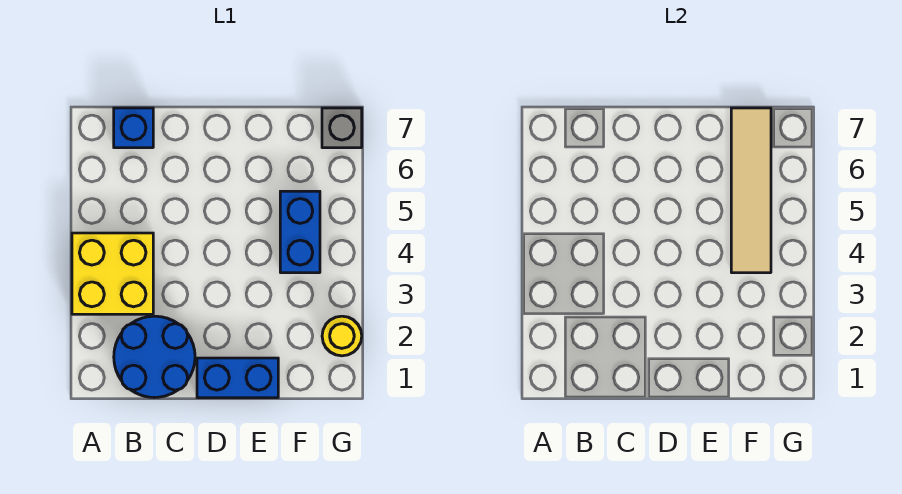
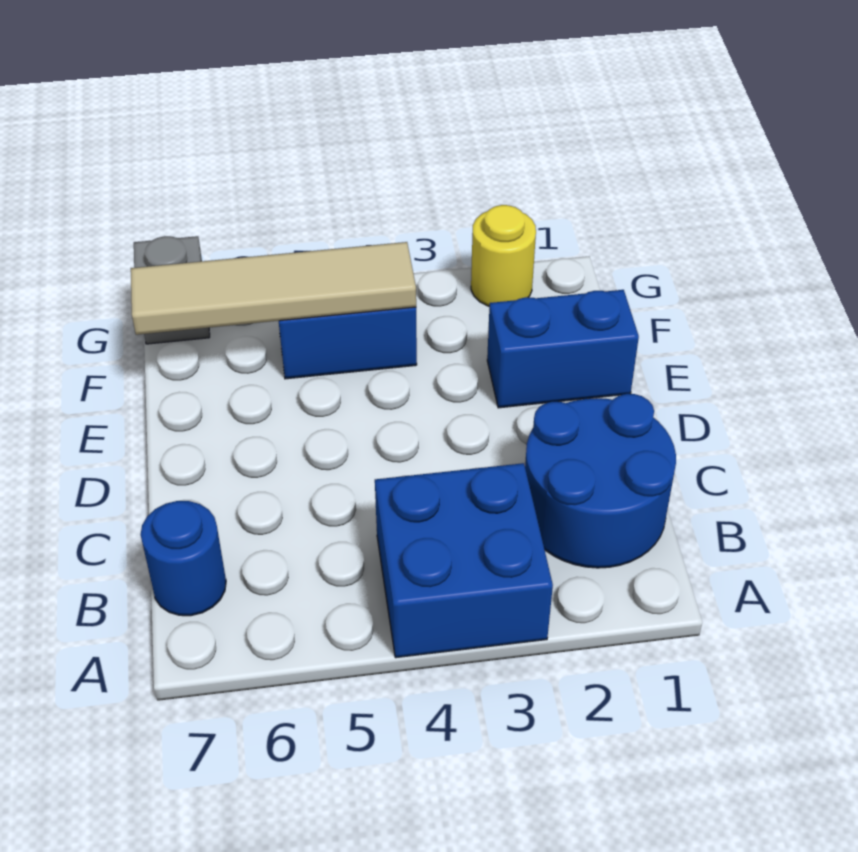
yellow 2x2 brick [72,233,153,314] -> blue 2x2 brick [375,463,553,658]
blue 1x1 brick [114,108,153,148] -> blue 1x1 round brick [141,501,226,616]
blue 1x2 brick [197,358,278,398] -> blue 1x2 brick turned to [487,290,639,408]

